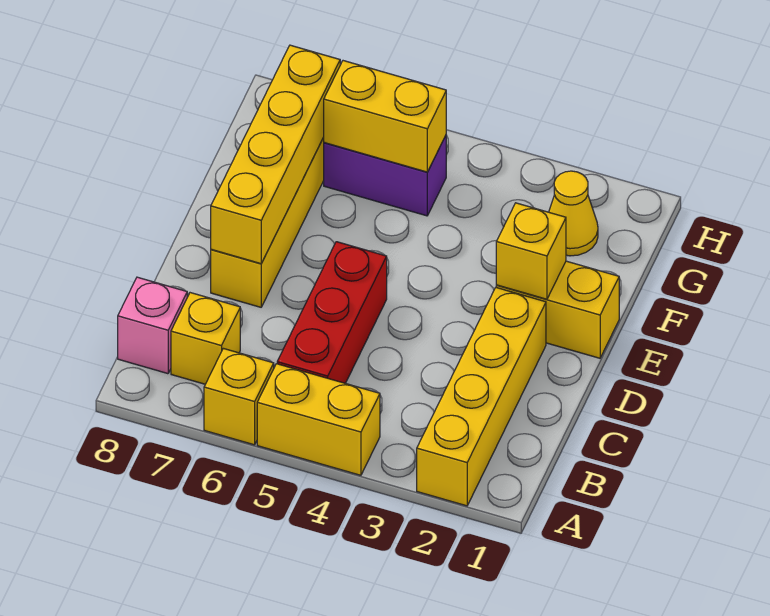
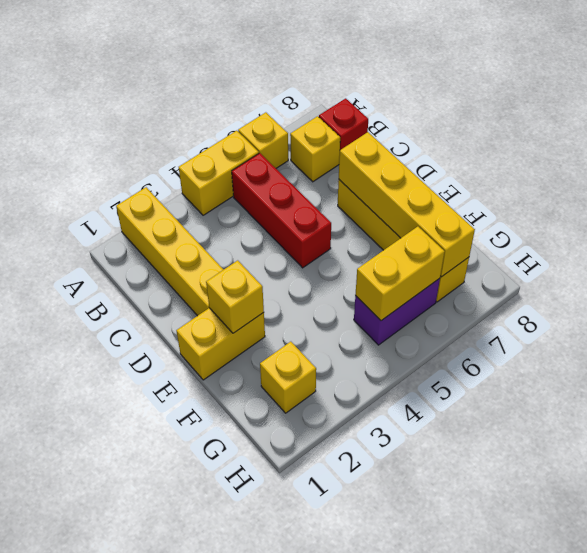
pink 1x1 brick [118,277,187,374] -> red 1x1 brick [319,98,368,150]
yellow 1x1 cone [549,171,598,256] -> yellow 1x1 brick [260,342,316,413]

